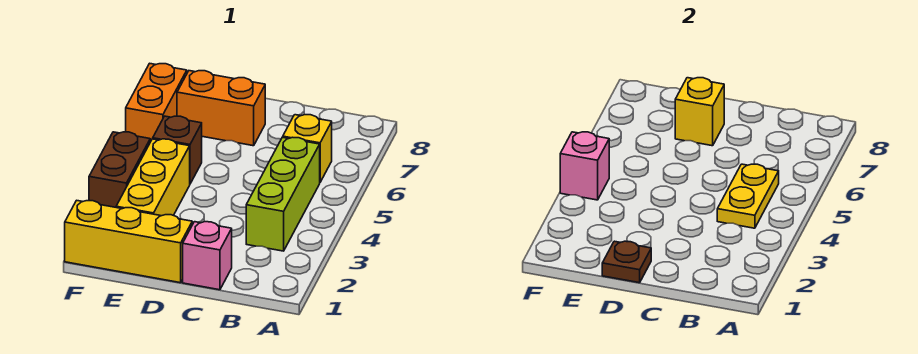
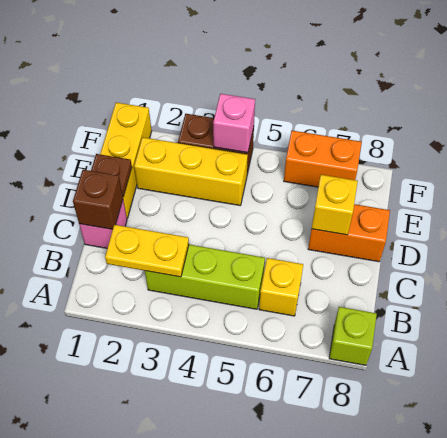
none -> lime 1x1 brick [329,307,377,365]
yellow 1x2 plate [717,164,779,228] -> yellow 1x2 plate moved to [105,225,189,277]
orange 1x2 brick [177,71,265,146] -> orange 1x2 brick turned to [308,204,390,262]
brown 1x1 brick [153,116,202,184] -> brown 1x1 brick moved to [73,170,123,230]

